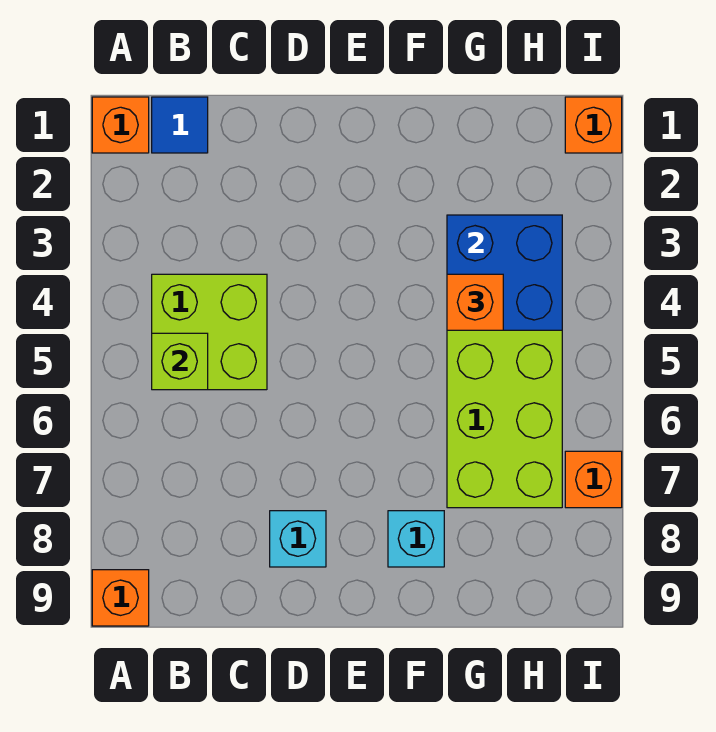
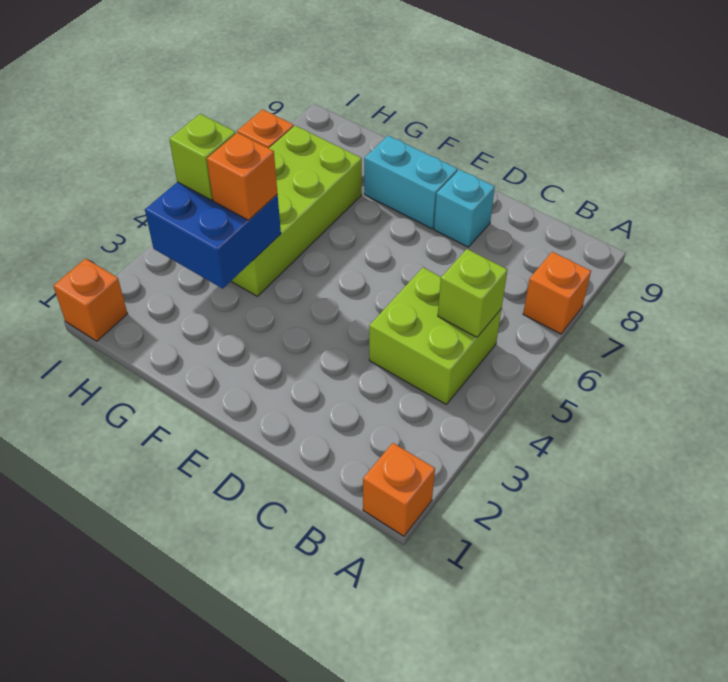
orange 1x1 brick [92,570,149,626] -> orange 1x1 brick moved to [523,252,591,334]
blue 1x1 tile [152,97,208,153] -> none
cyan 1x1 brick [388,511,444,567] -> cyan 1x2 brick [364,136,458,229]
none -> lime 1x1 brick [169,114,236,200]

